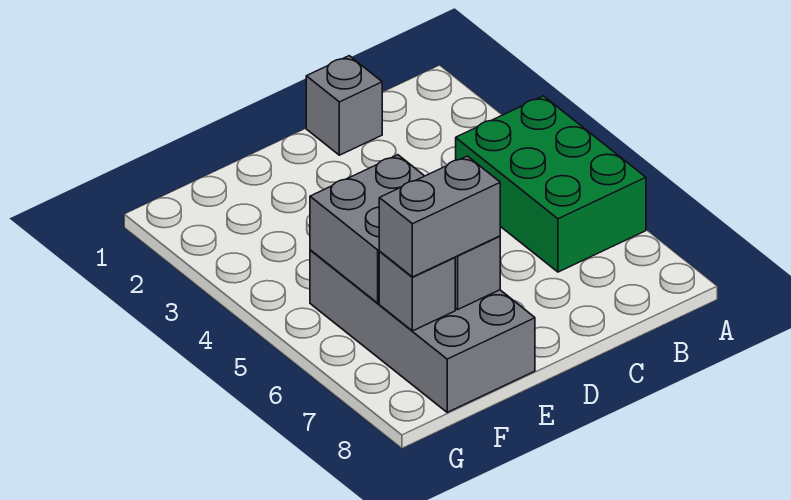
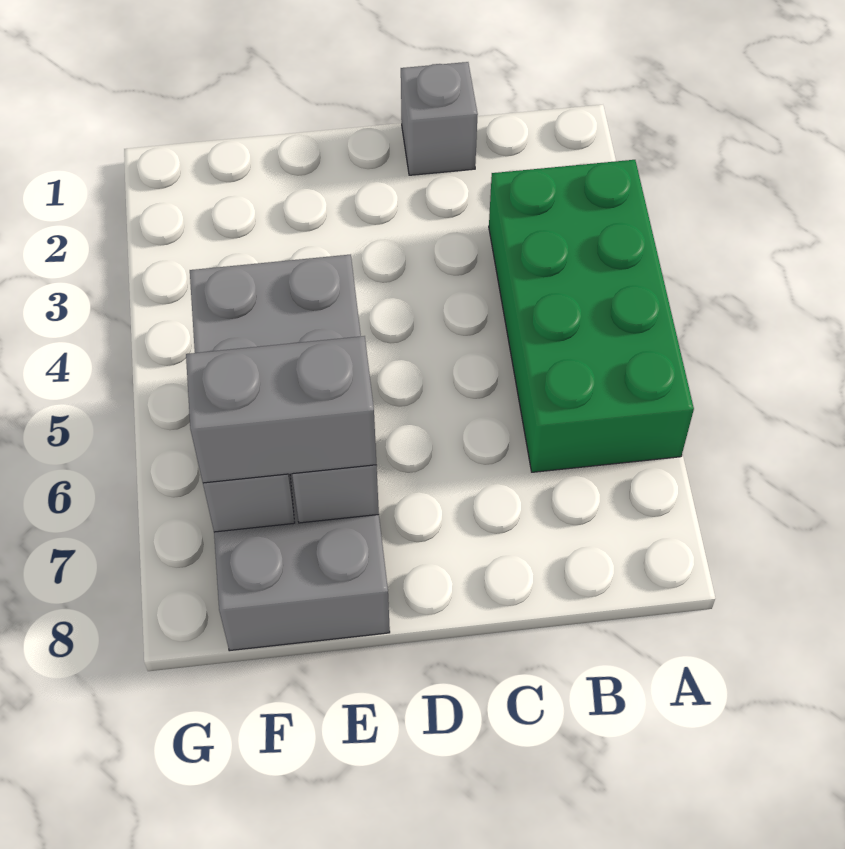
green 2x3 brick [456,96,646,272] -> green 2x4 brick [489,160,694,472]

